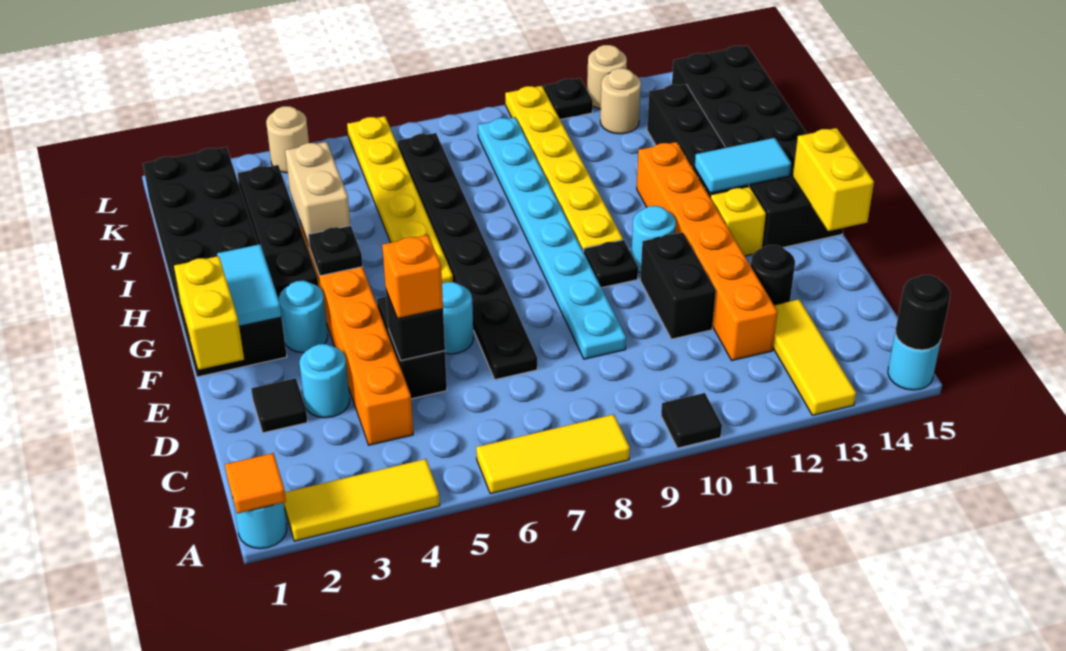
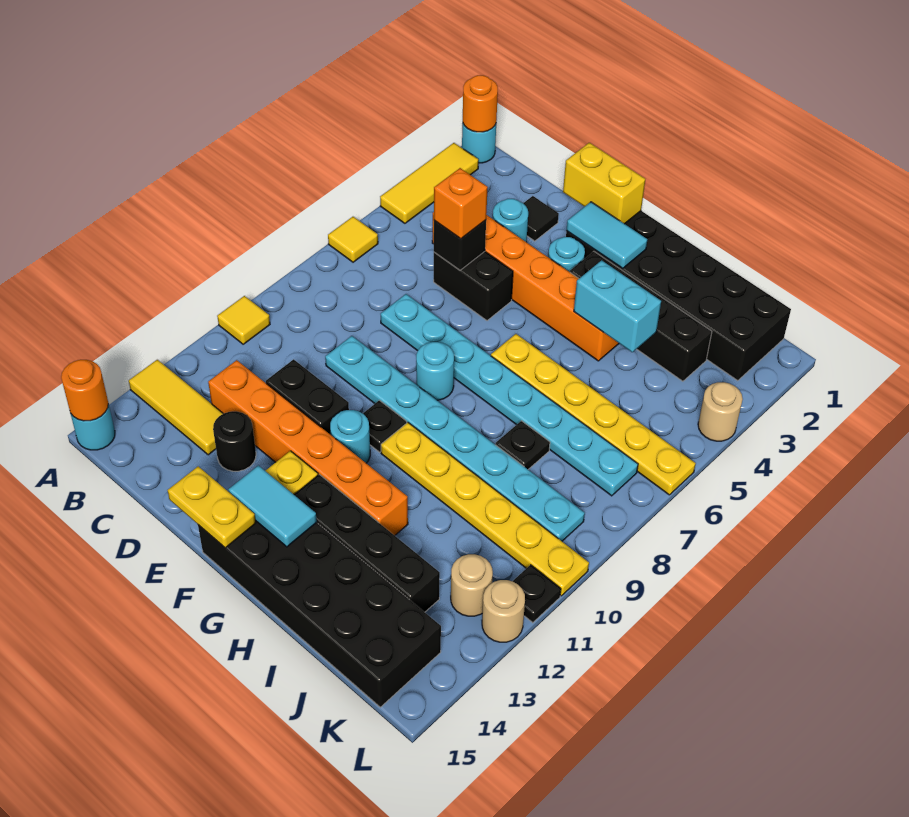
orange 1x1 tile [225,453,286,514] -> orange 1x1 round brick [463,75,498,132]
yellow 1x3 tile [476,414,630,494] -> yellow 1x1 tile [328,217,378,262]
black 1x1 tile [661,393,722,448] -> yellow 1x1 tile [217,296,270,344]
black 1x1 round brick [896,275,950,350] -> orange 1x1 round brick [61,360,108,421]
black 1x8 plate [398,133,537,380] -> cyan 1x8 plate [381,294,638,496]
cyan 1x1 round brick [442,282,474,354] -> cyan 1x1 round brick moved to [416,342,454,400]
yellow 1x2 brick [793,128,874,231] -> yellow 1x2 plate [168,466,256,548]
black 1x1 plate [308,225,363,276] -> black 1x1 plate moved to [495,421,550,469]
cyan 1x2 tile [695,138,791,193] -> cyan 1x2 tile turned to [228,465,317,547]
tan 1x2 brick [285,142,350,245] -> cyan 1x2 brick [574,260,661,352]

